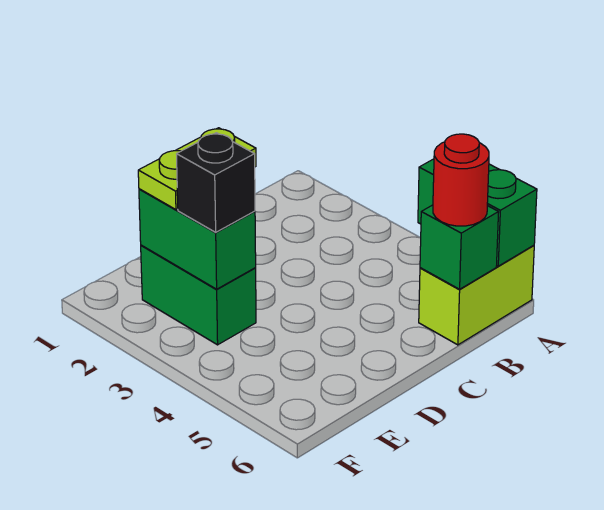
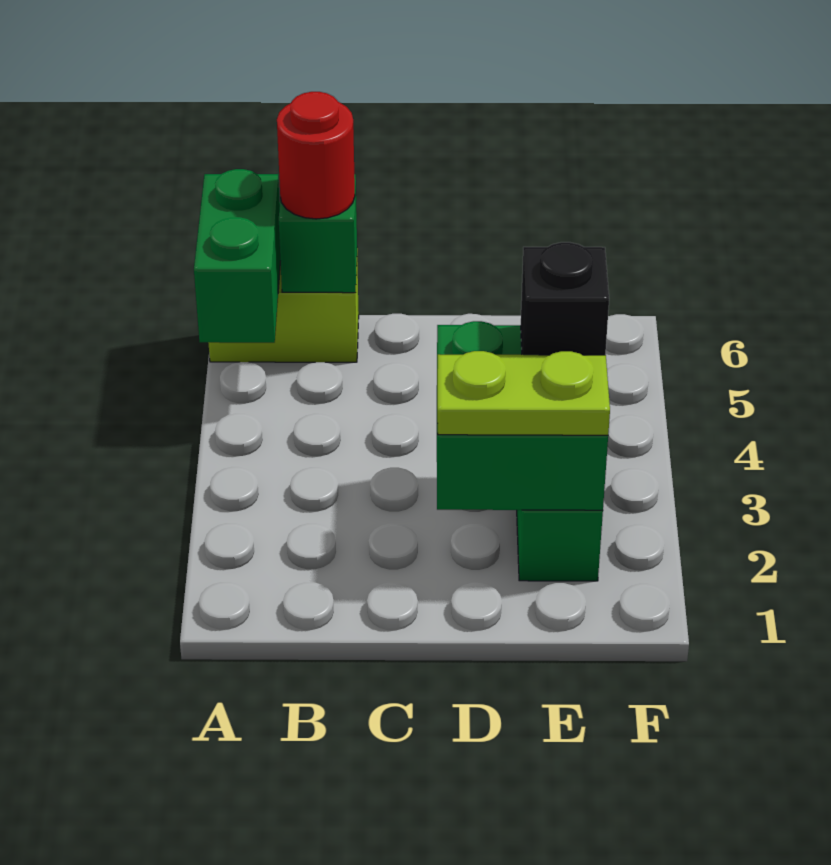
green 1x2 brick [139,189,256,289] -> green 2x2 brick [437,321,608,510]

